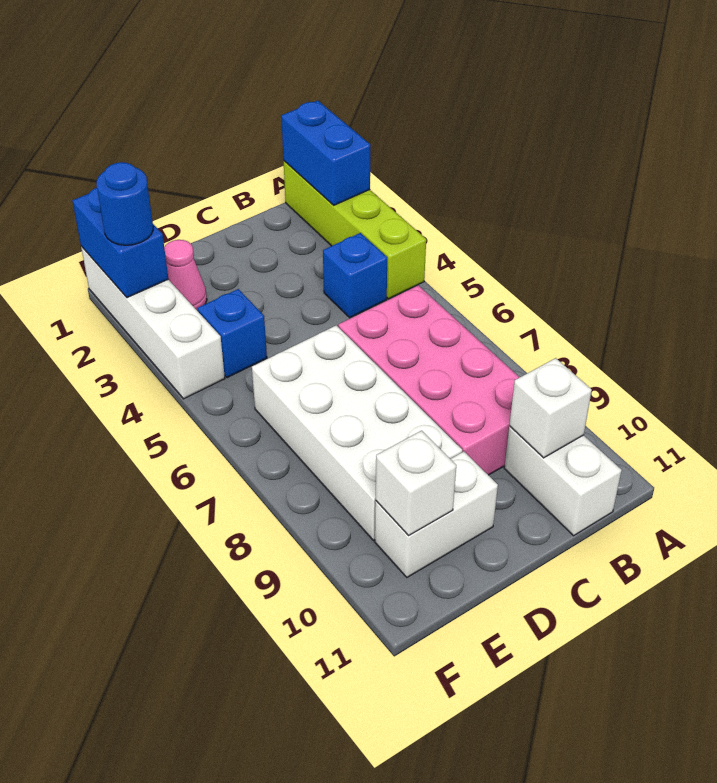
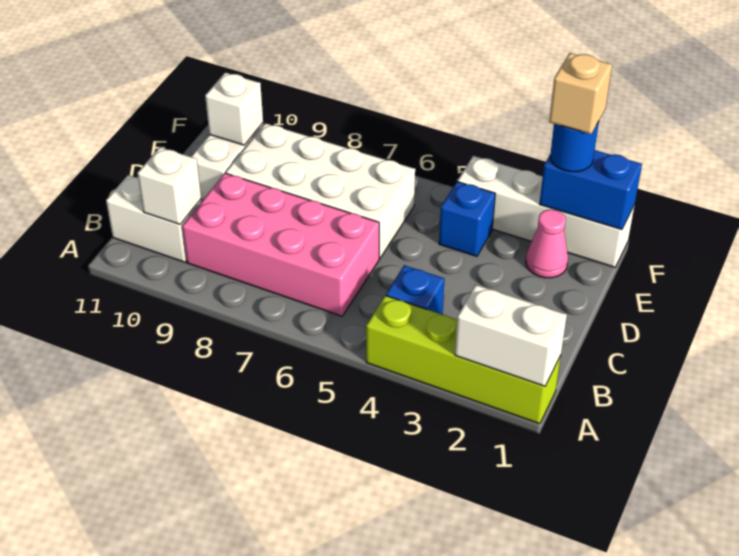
blue 1x2 brick [281,101,370,205] -> white 1x2 brick [455,285,567,386]
none -> tan 1x1 brick [549,53,612,134]

